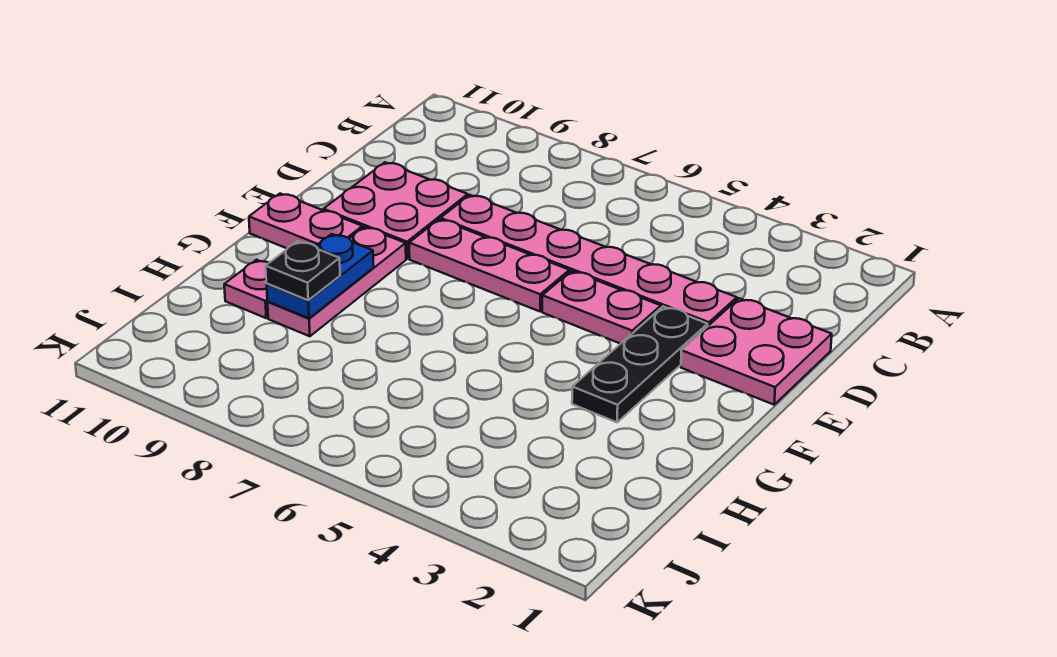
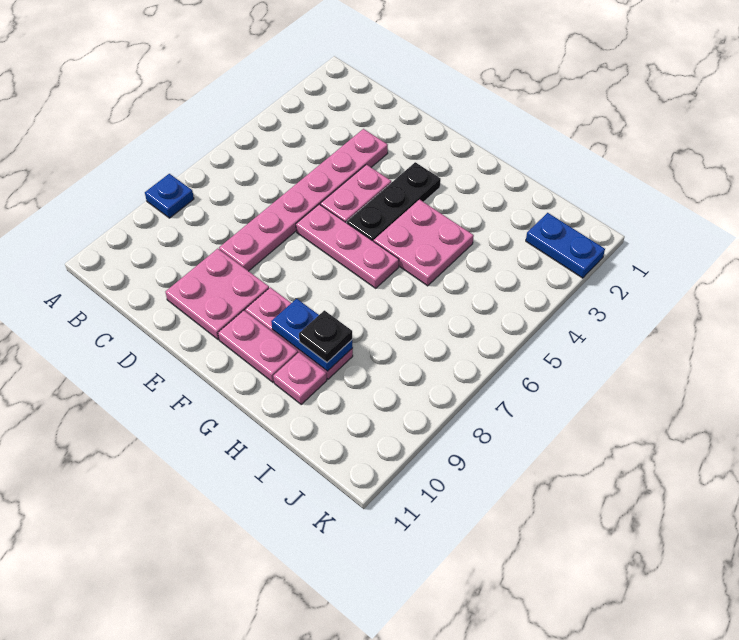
none -> blue 1x1 plate [145,174,194,218]
pink 2x2 plate [681,298,832,405] -> pink 2x2 plate moved to [374,200,474,286]
black 1x3 plate [572,306,708,422] -> black 1x3 plate turned to [347,162,441,241]
pink 1x3 plate [409,219,569,311] -> pink 1x3 plate turned to [296,204,399,288]
pink 1x2 plate [249,194,362,248] -> pink 1x2 plate turned to [218,310,298,382]
none -> blue 1x2 plate [526,213,605,278]

